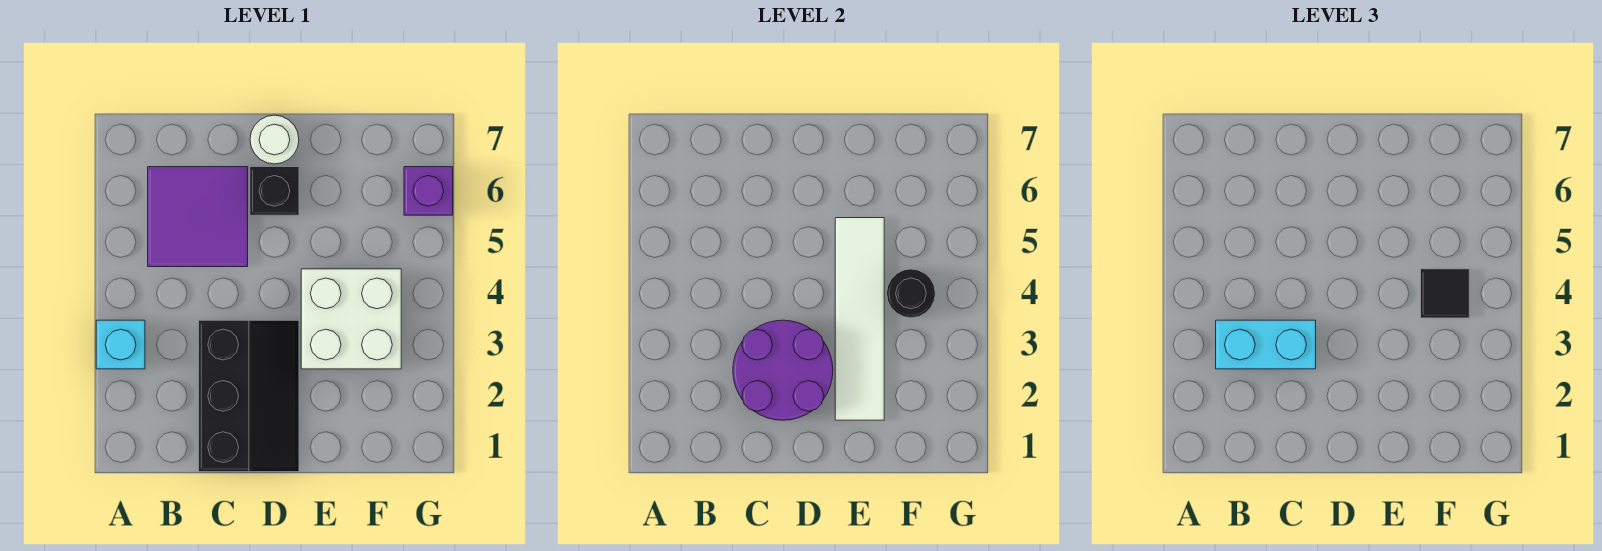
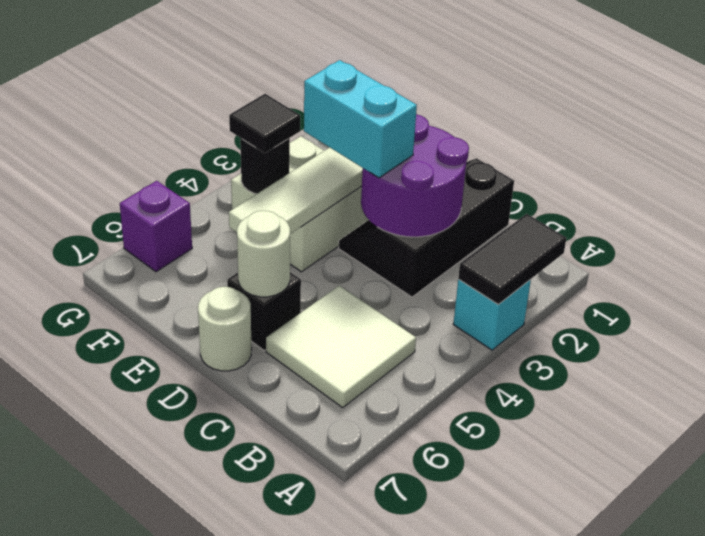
none -> black 1x2 tile [458,214,566,305]
cyan 1x2 brick [1216,320,1316,369] -> cyan 1x2 brick moved to [304,60,417,178]
purple 2x2 tile [148,167,248,267] -> white 2x2 tile [266,285,416,408]
none -> white 1x1 round brick [237,211,290,297]

